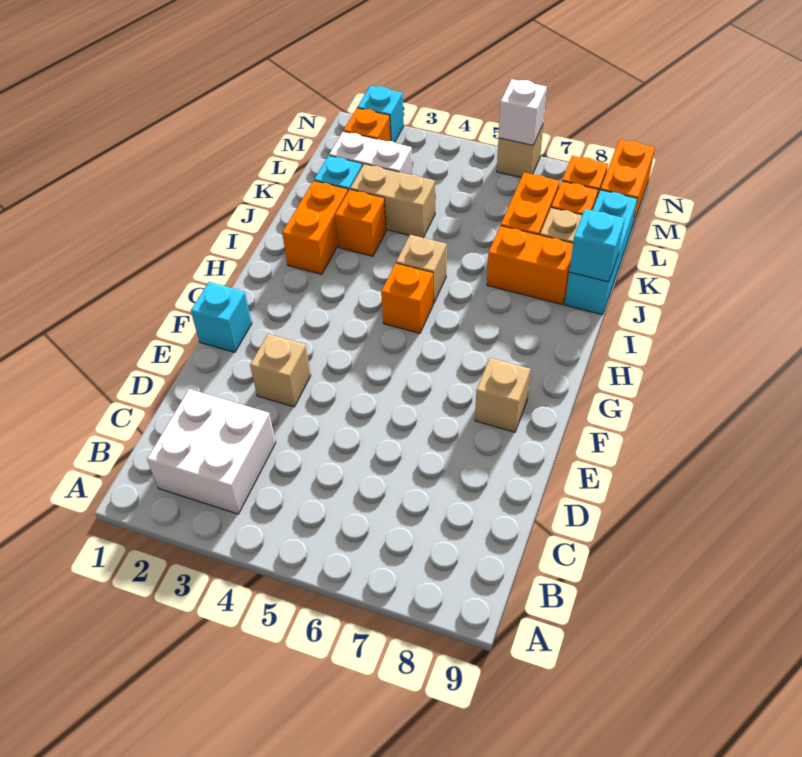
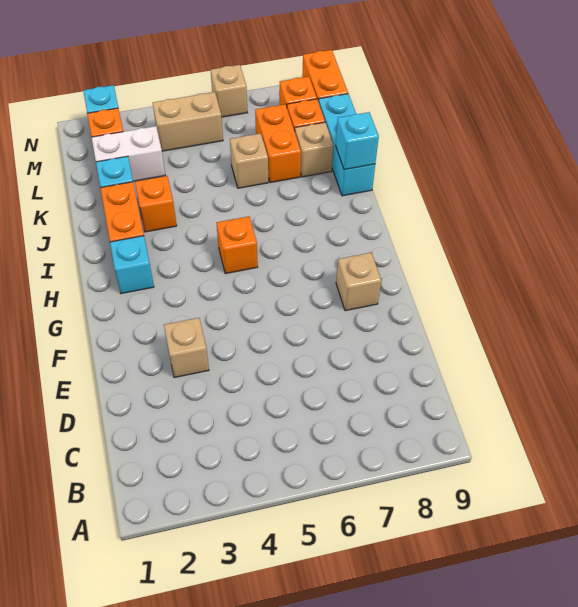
white 2x2 brick [147,389,276,514] -> none
cyan 1x1 brick [191,282,252,352] -> cyan 1x1 brick moved to [110,236,154,294]
tan 1x1 brick [396,235,447,304] -> tan 1x1 brick moved to [230,133,268,188]
orange 1x2 brick [487,226,573,305] -> none
tan 1x2 brick [350,164,435,238] -> tan 1x2 brick moved to [153,92,223,151]
white 1x1 brick [499,79,547,145] -> none

